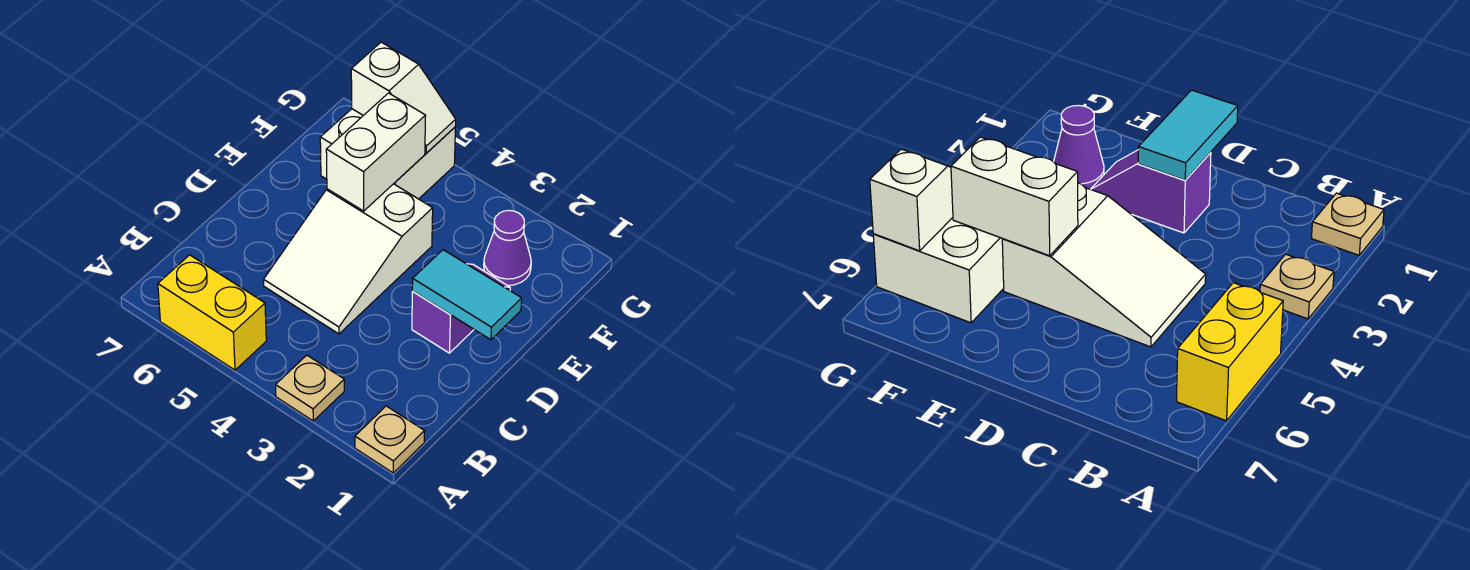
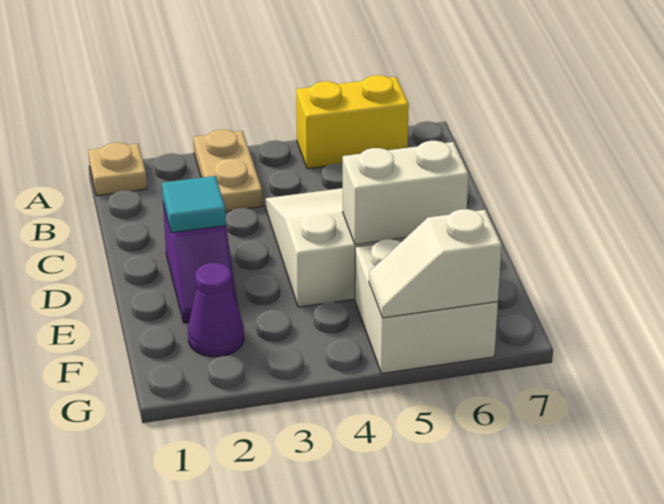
tan 1x1 plate [276,355,344,421] -> tan 1x2 plate [193,129,262,211]
cyan 1x2 tile [412,250,522,340] -> cyan 1x1 tile [162,176,226,233]
white 1x2 brick [326,93,426,211] -> white 1x2 brick turned to [343,141,468,245]

